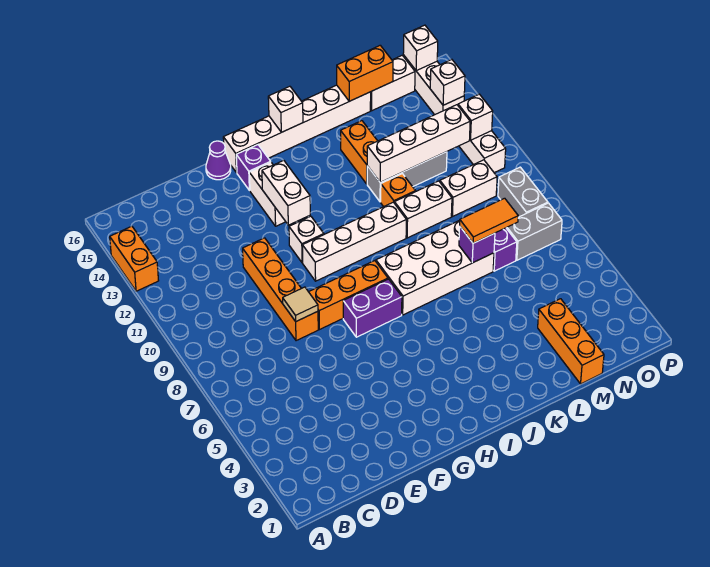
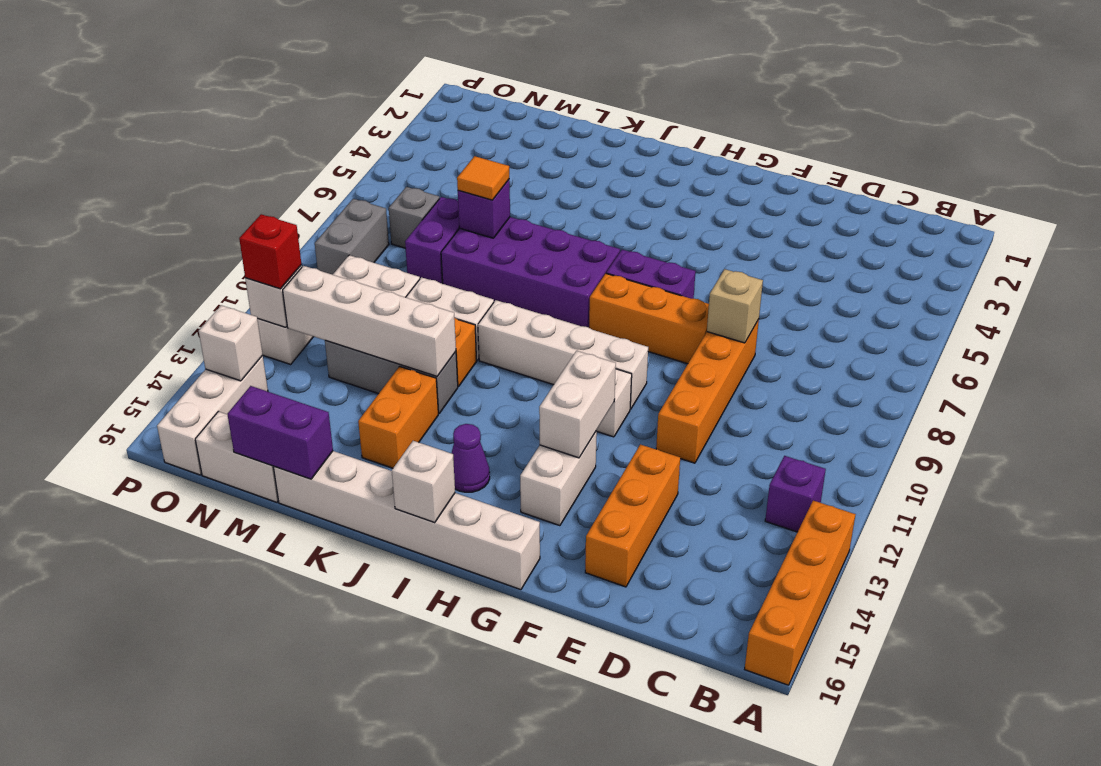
orange 1x2 brick [110,226,159,291] -> orange 1x4 brick [745,501,856,685]
tan 1x1 tile [283,287,318,321] -> tan 1x1 brick [707,269,763,343]
purple 1x1 cone [206,141,231,180] -> purple 1x1 cone moved to [451,424,490,492]
purple 1x1 brick [236,145,271,191] -> purple 1x1 brick moved to [765,456,826,532]
white 2x4 brick [376,220,494,315] -> purple 2x4 brick [441,217,620,328]
orange 1x2 tile [460,198,518,243] -> orange 1x1 tile [457,156,509,200]
orange 1x2 brick [337,45,393,101] -> purple 1x2 brick [227,386,333,479]
orange 1x3 brick [538,299,604,384] -> orange 1x3 brick moved to [585,444,680,587]
grey 1x2 brick [506,203,562,260] -> grey 1x1 brick [389,187,439,248]
none -> red 1x1 brick [239,214,301,289]
white 1x1 brick [403,25,438,71] -> none

